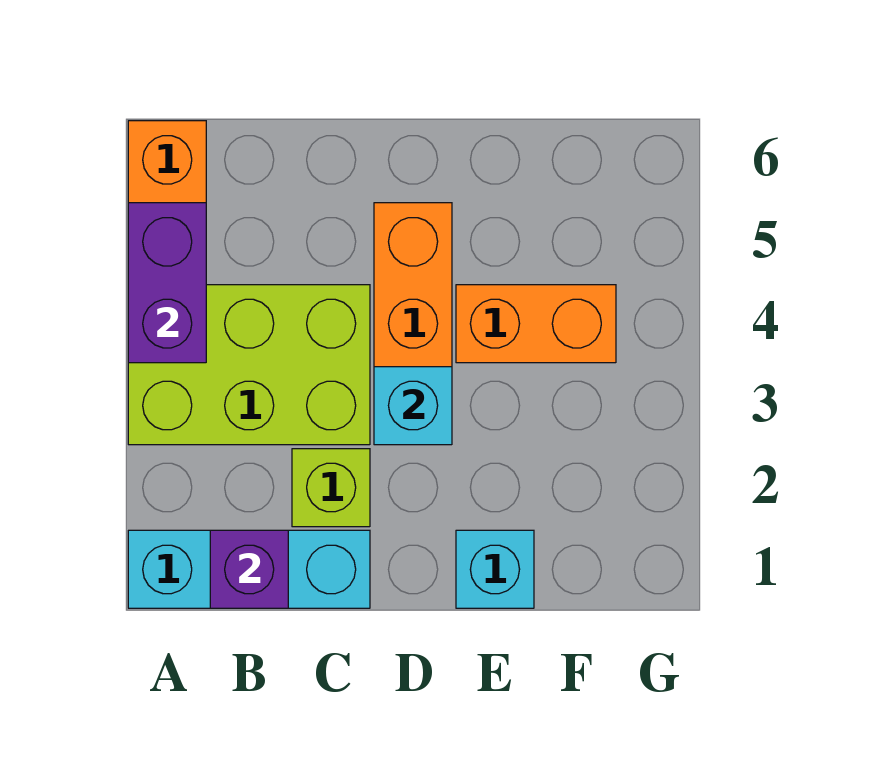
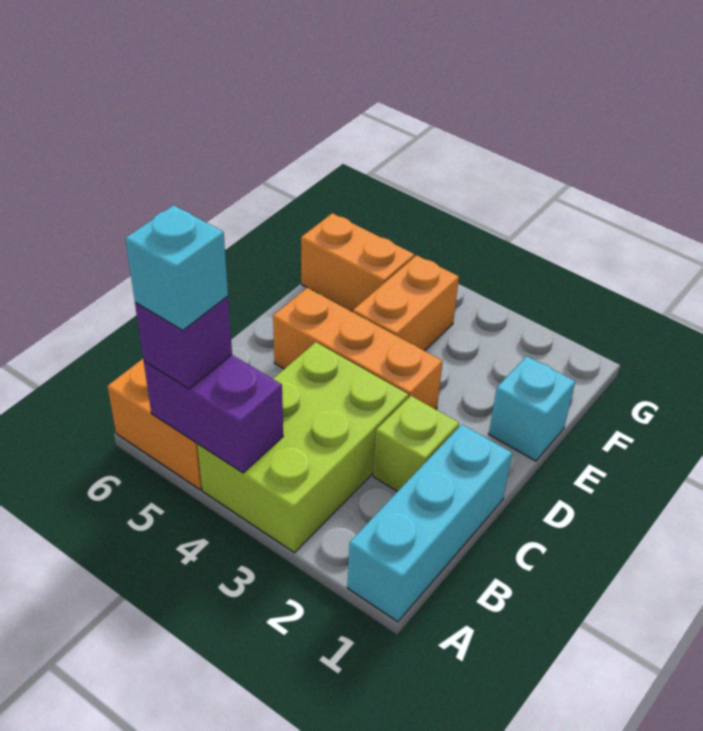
purple 1x1 brick [210,530,288,608] -> purple 1x1 brick moved to [135,296,232,389]
cyan 1x1 brick [374,367,452,445] -> cyan 1x1 brick moved to [125,205,228,330]
none -> orange 1x2 brick [301,213,414,312]

